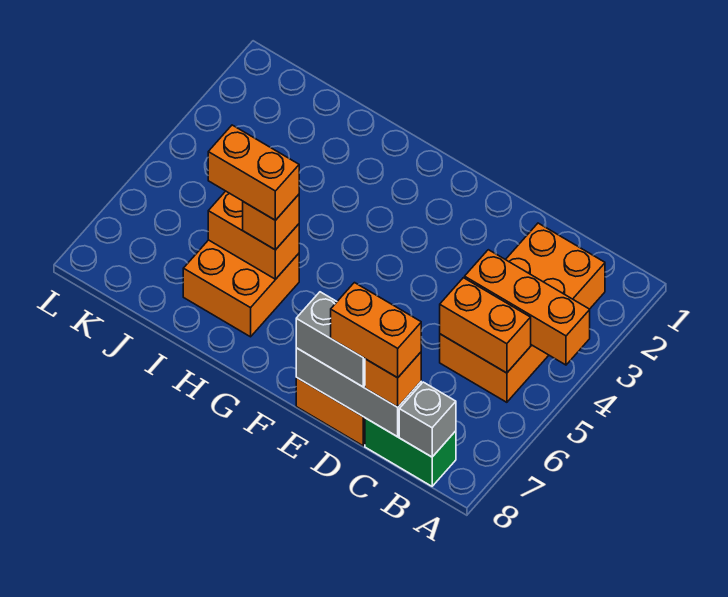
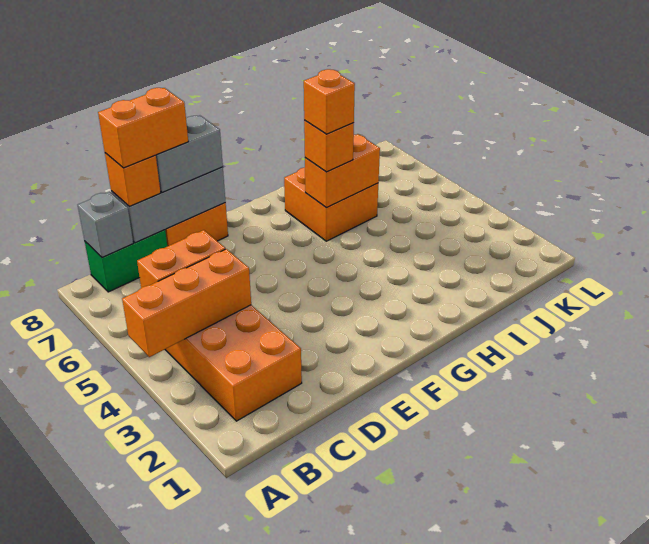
orange 1x2 brick [208,125,299,220] -> orange 1x1 brick [304,69,355,134]

